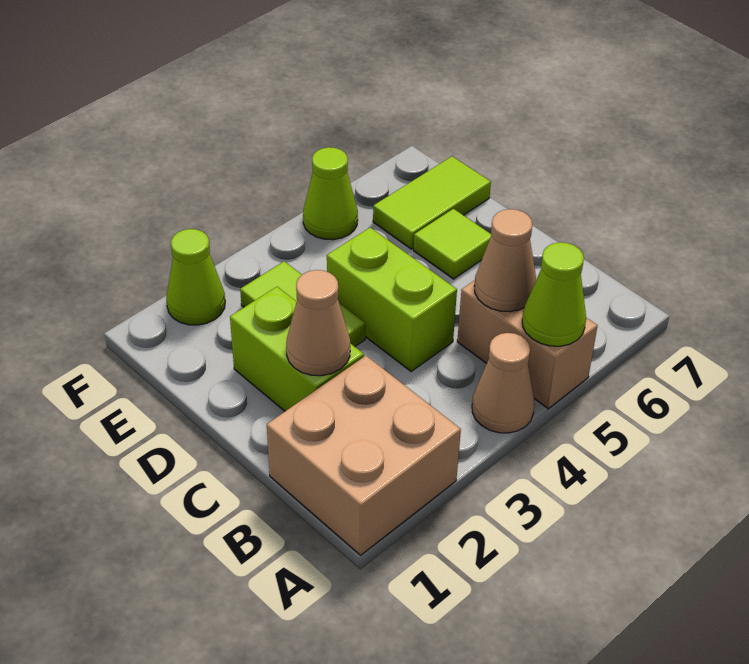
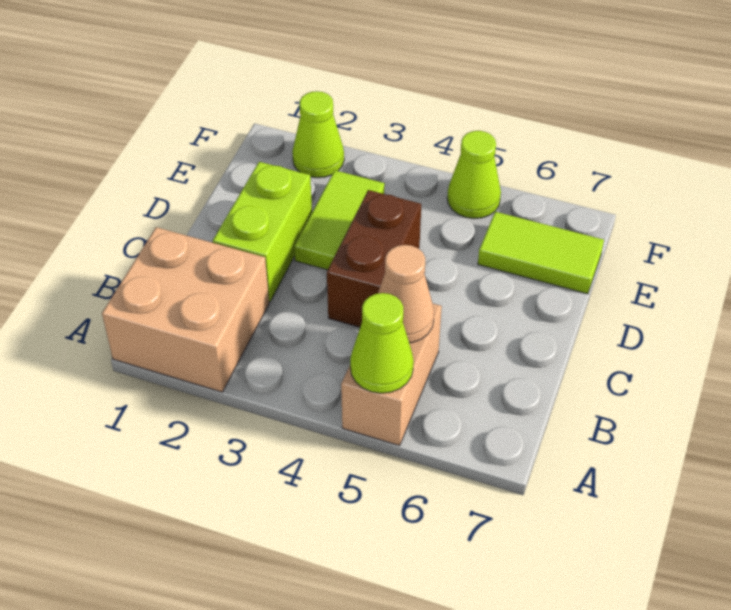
tan 1x1 cone [472,333,535,433] -> none
tan 1x1 cone [286,270,350,376] -> none
lime 1x2 brick [327,228,457,371] -> brown 1x2 brick [327,190,421,327]
lime 1x1 tile [414,209,491,279] -> none

